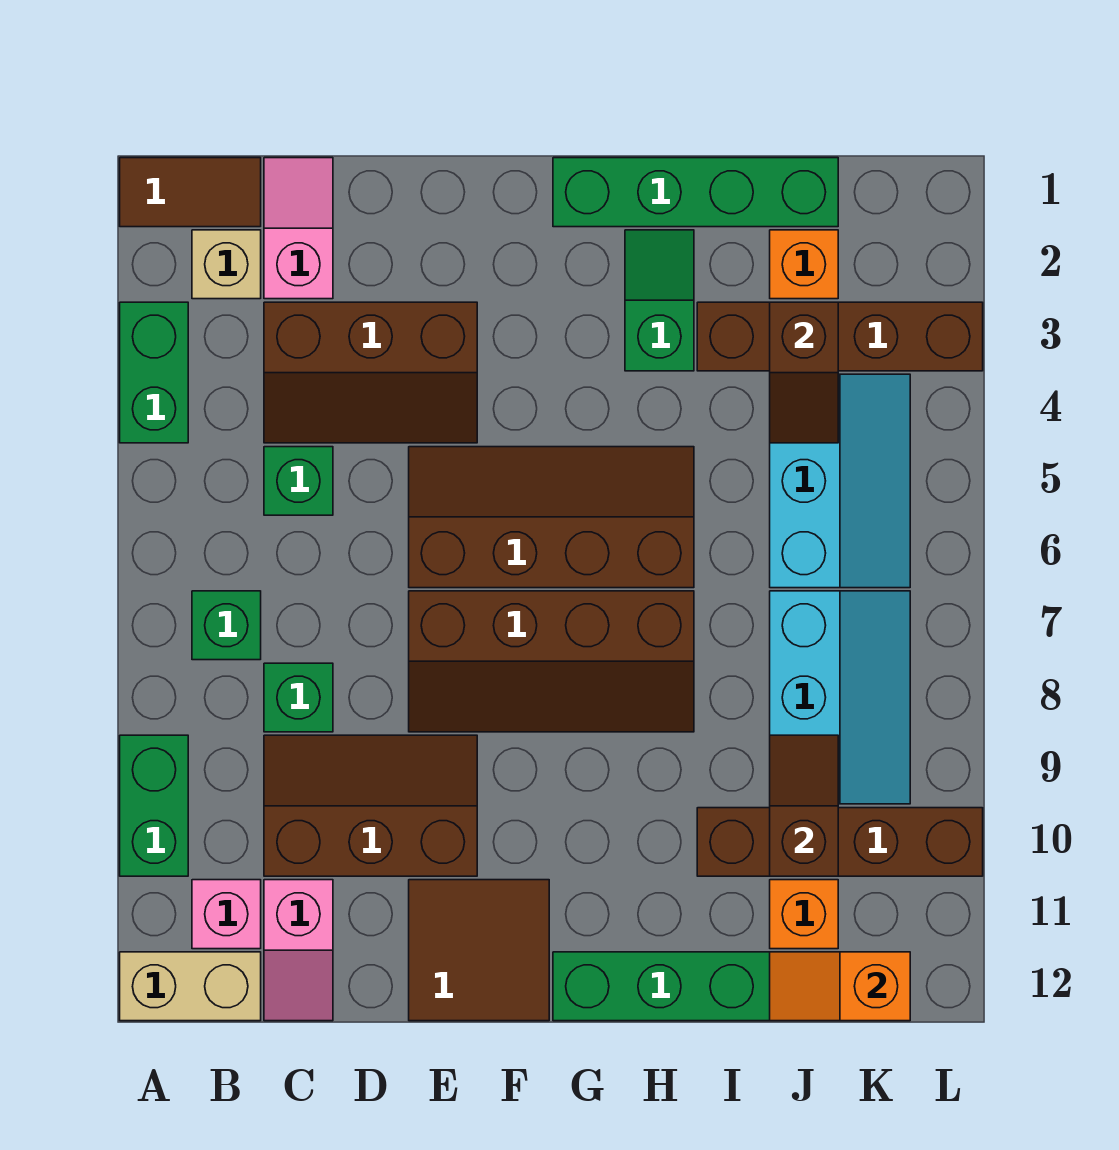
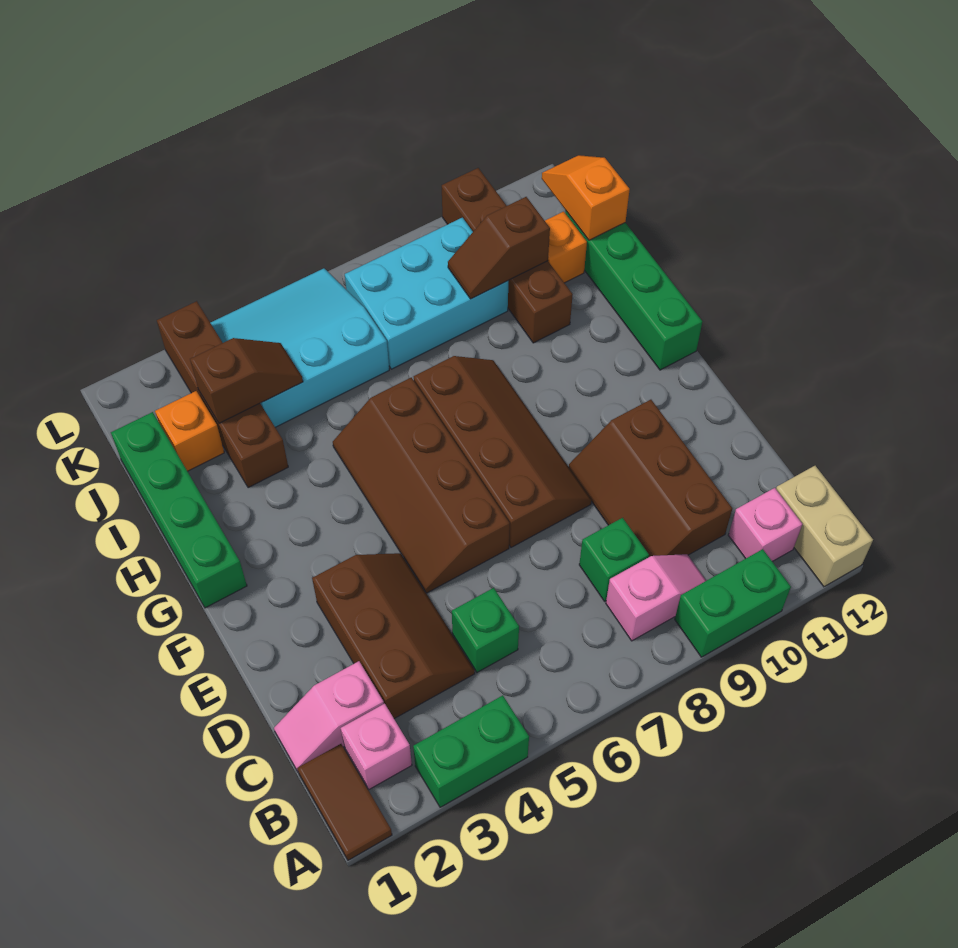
tan 1x1 brick [192,230,261,299] -> pink 1x1 brick [341,704,412,789]
green 1x1 brick [192,591,261,660] -> none
pink 1x2 slope [264,880,333,1021] -> pink 1x2 slope moved to [606,554,706,641]
brown 2x2 tile [409,880,549,1021] -> none
green 1x2 slope [625,230,694,371] -> none
cyan 2x3 slope [770,374,910,588] -> cyan 3x3 slope [210,268,389,427]
cyan 2x3 slope [770,591,910,804] -> cyan 2x3 brick [345,218,508,369]
orange 1x2 slope [770,952,910,1021] -> orange 1x2 slope turned to [542,155,630,240]

